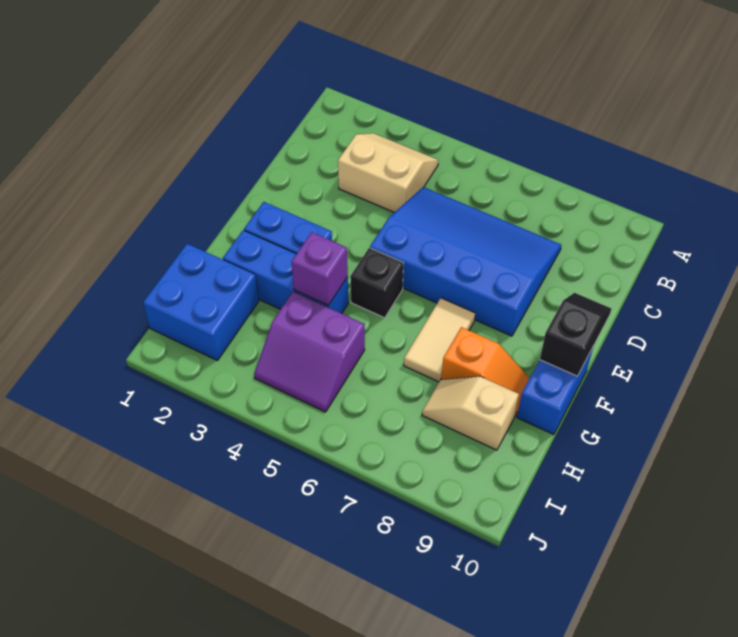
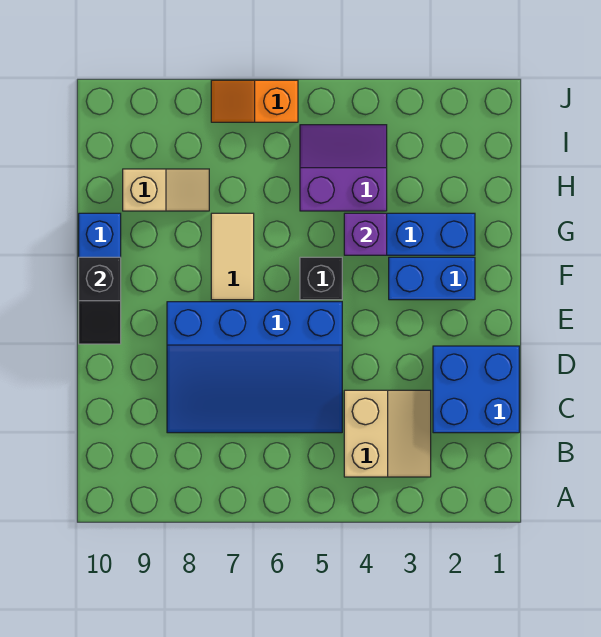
tan 2x2 slope [338,133,438,213] -> tan 2x2 slope turned to [344,390,431,477]
orange 1x2 slope [441,327,530,416] -> orange 1x2 slope moved to [211,80,298,122]
blue 2x2 brick [143,244,259,361] -> blue 2x2 brick moved to [433,346,519,433]

